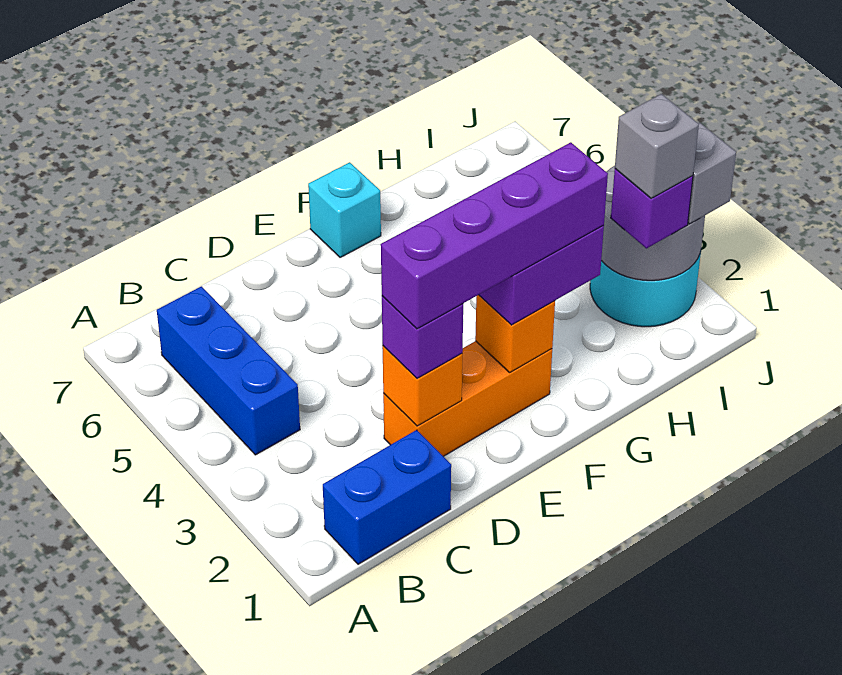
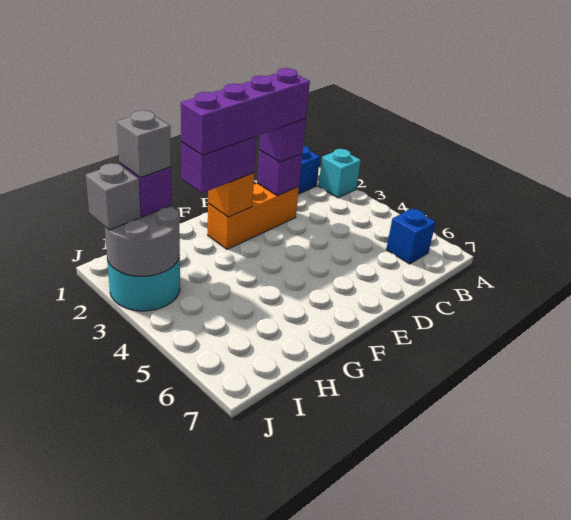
blue 1x3 brick [157,286,300,455] -> blue 1x1 brick [386,208,436,264]
orange 1x1 brick [383,346,462,426] -> purple 1x1 brick [257,150,302,196]
cyan 1x1 brick [308,162,381,258] -> cyan 1x1 brick moved to [319,149,361,198]

